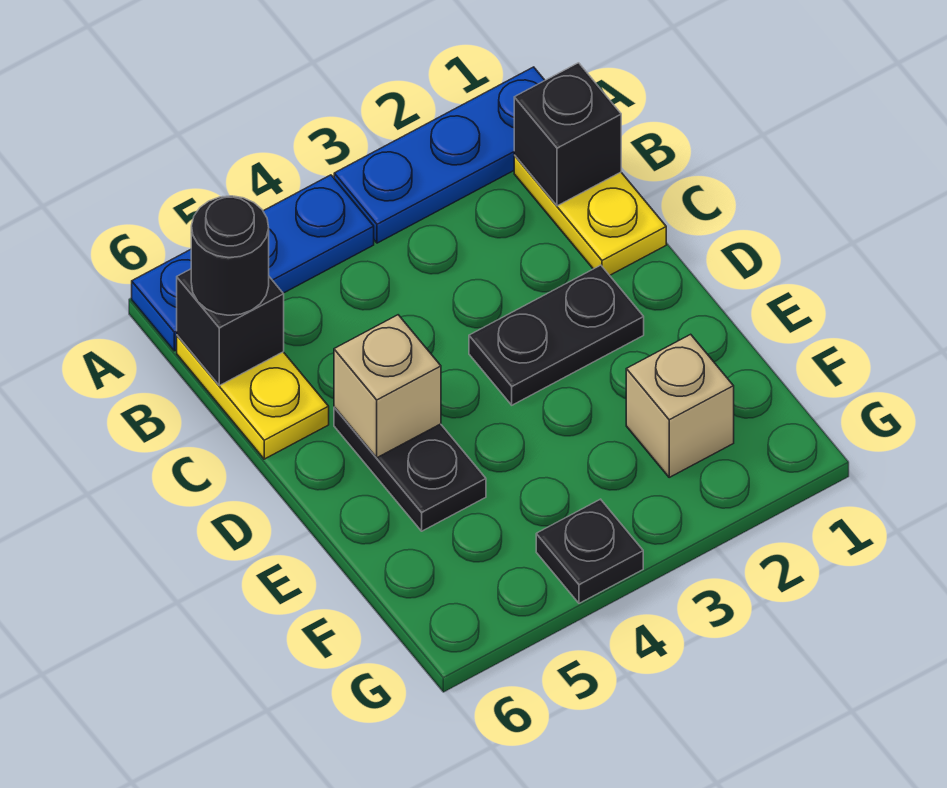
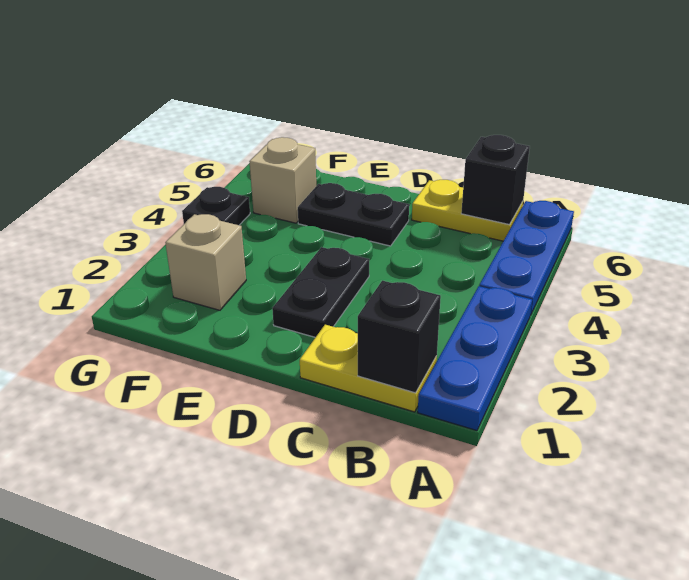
black 1x1 round brick [191,196,269,315] -> none
tan 1x1 brick [334,315,441,458] -> tan 1x1 brick moved to [249,137,316,223]

